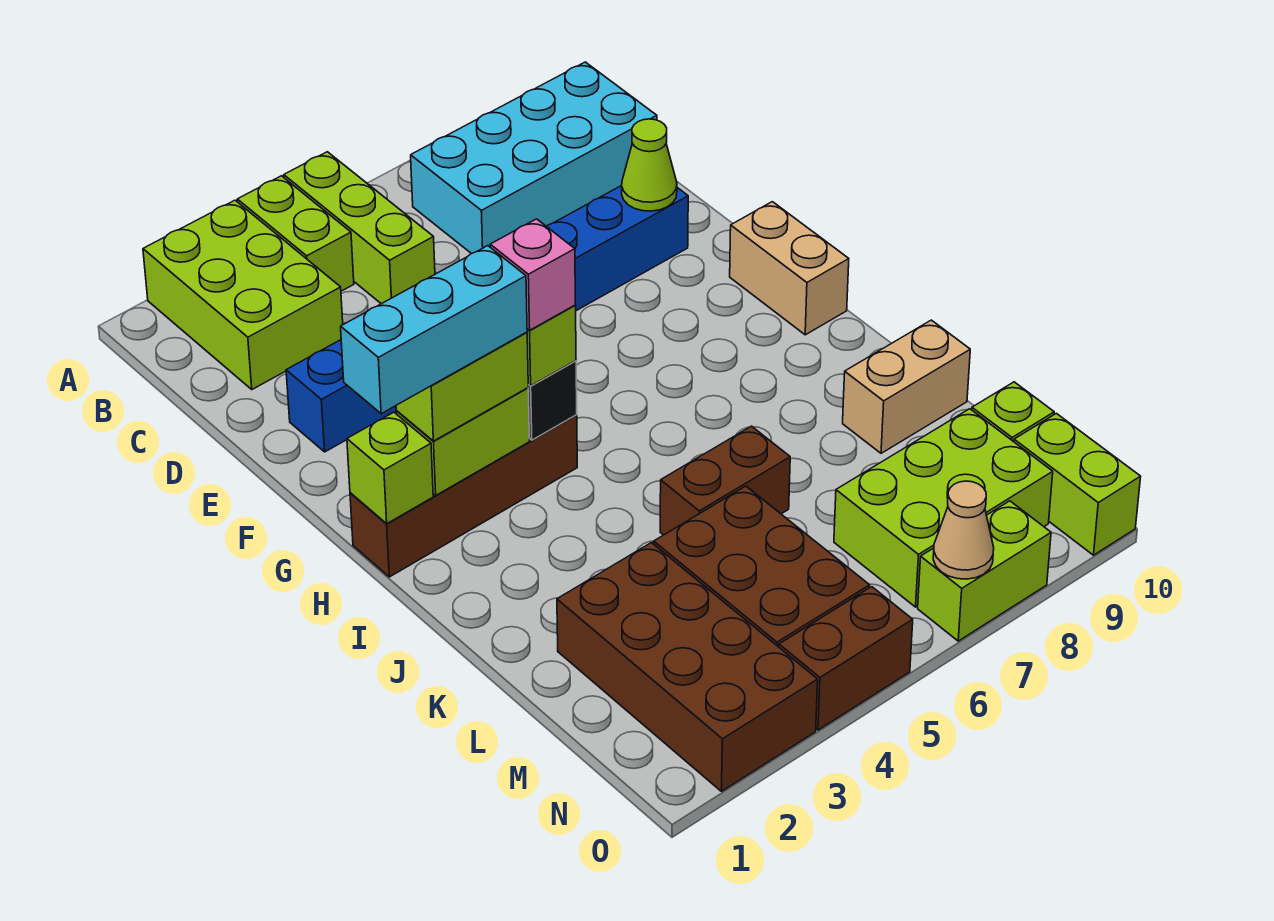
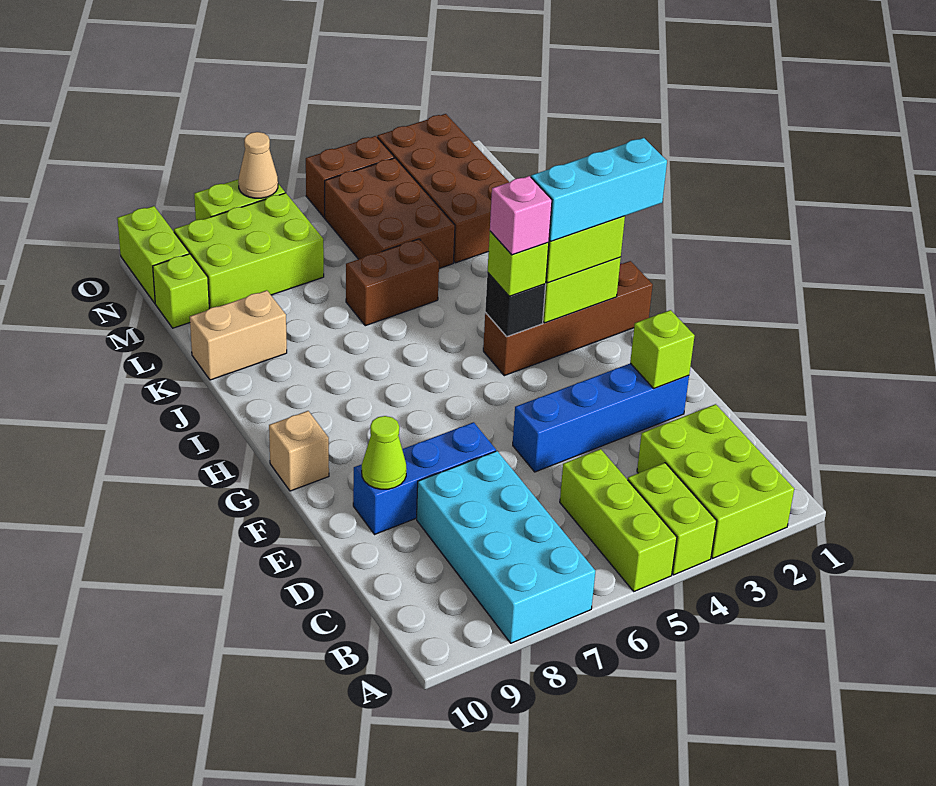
cyan 2x4 brick [411,62,657,254] -> cyan 2x4 brick turned to [417,451,595,643]
tan 1x2 brick [730,202,849,335] -> tan 1x1 brick [269,411,329,491]
lime 1x1 brick [347,412,433,523] -> lime 1x1 brick moved to [630,310,695,388]

